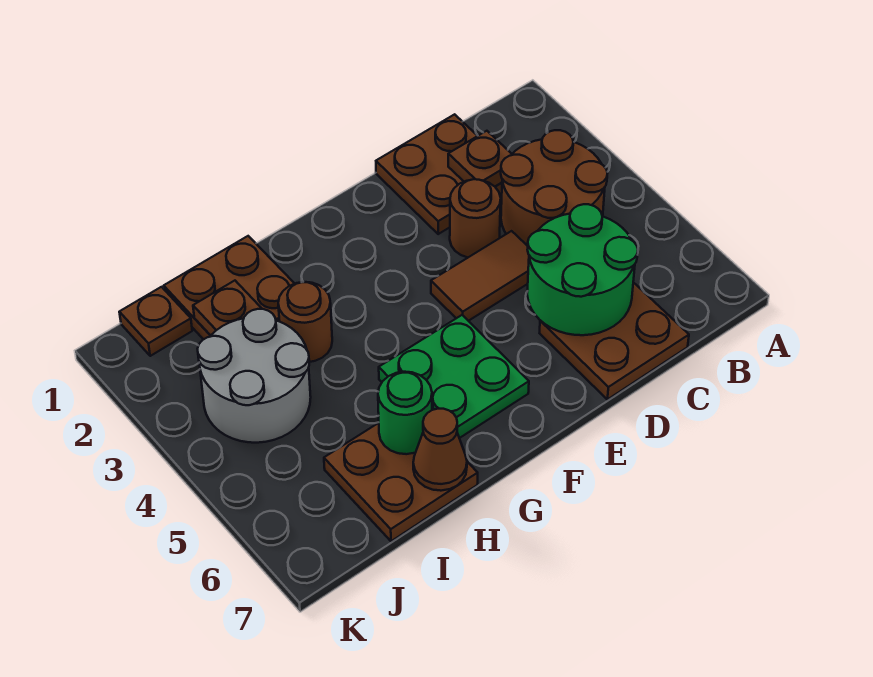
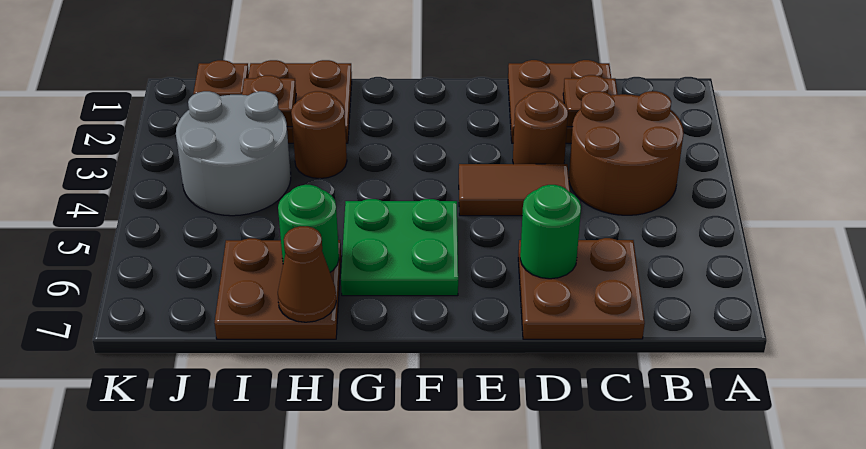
green 2x2 round brick [527,204,638,335] -> green 1x1 round brick [520,185,581,279]

